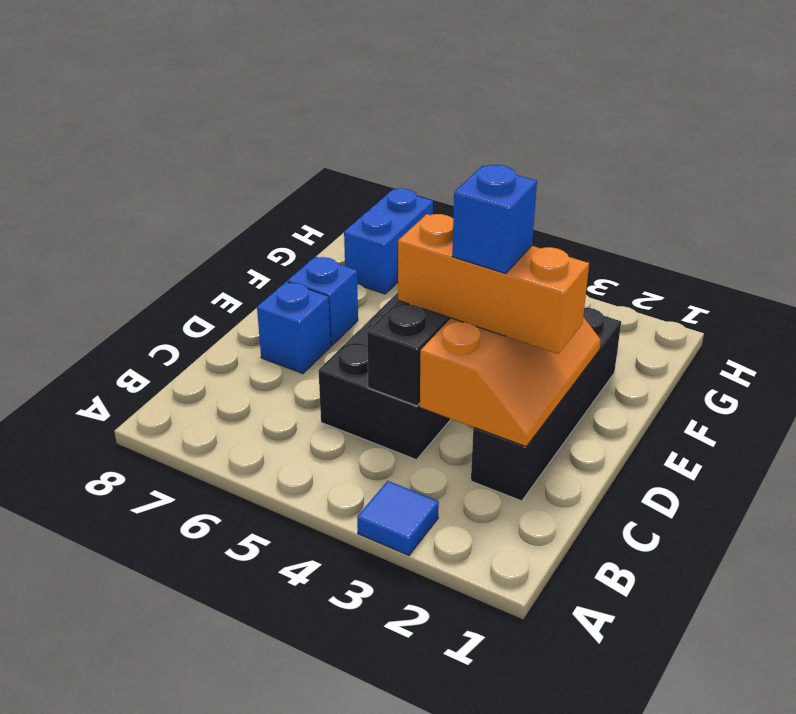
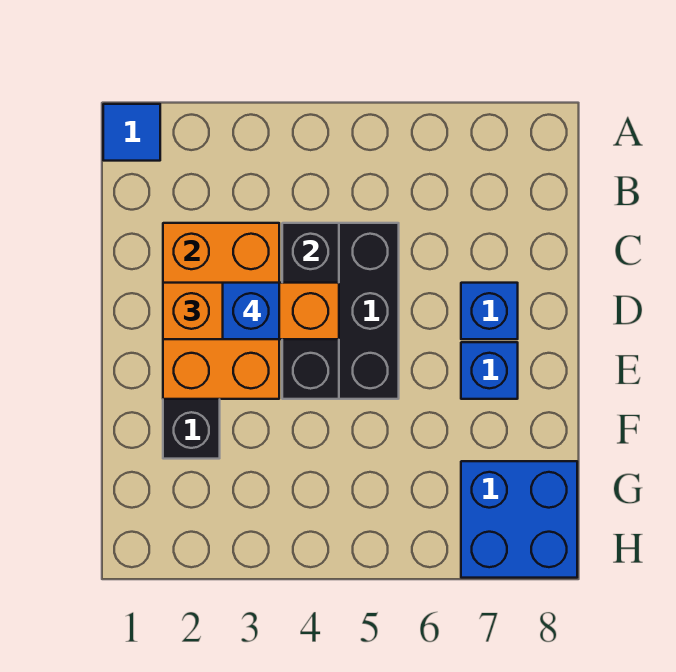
blue 1x1 tile [357,481,439,555] -> blue 1x1 tile moved to [103,104,160,161]
orange 2x3 slope [420,317,601,447] -> orange 2x3 brick [163,223,279,399]
blue 1x2 brick [344,189,433,294] -> blue 2x2 brick [461,461,577,578]

